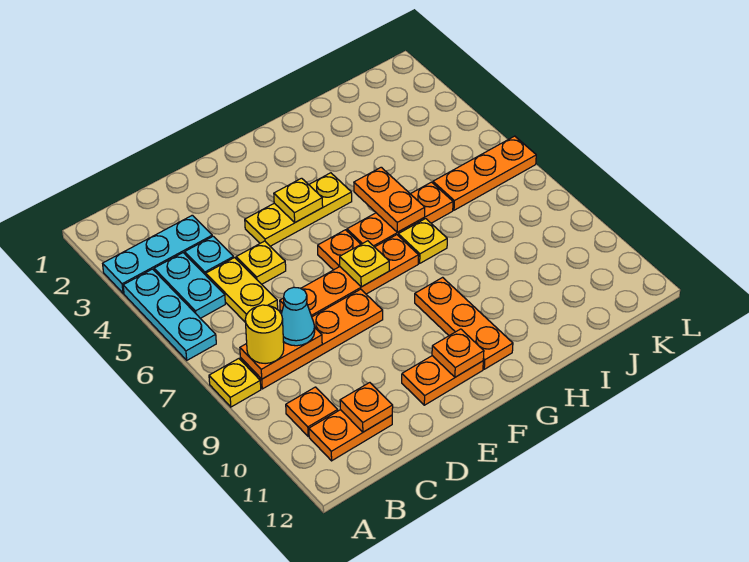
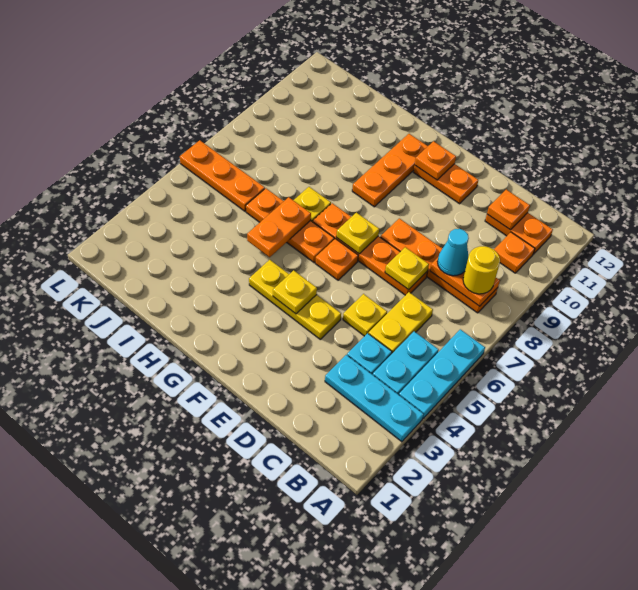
yellow 1x1 plate [209,359,261,407] -> yellow 1x1 plate moved to [385,247,429,290]

